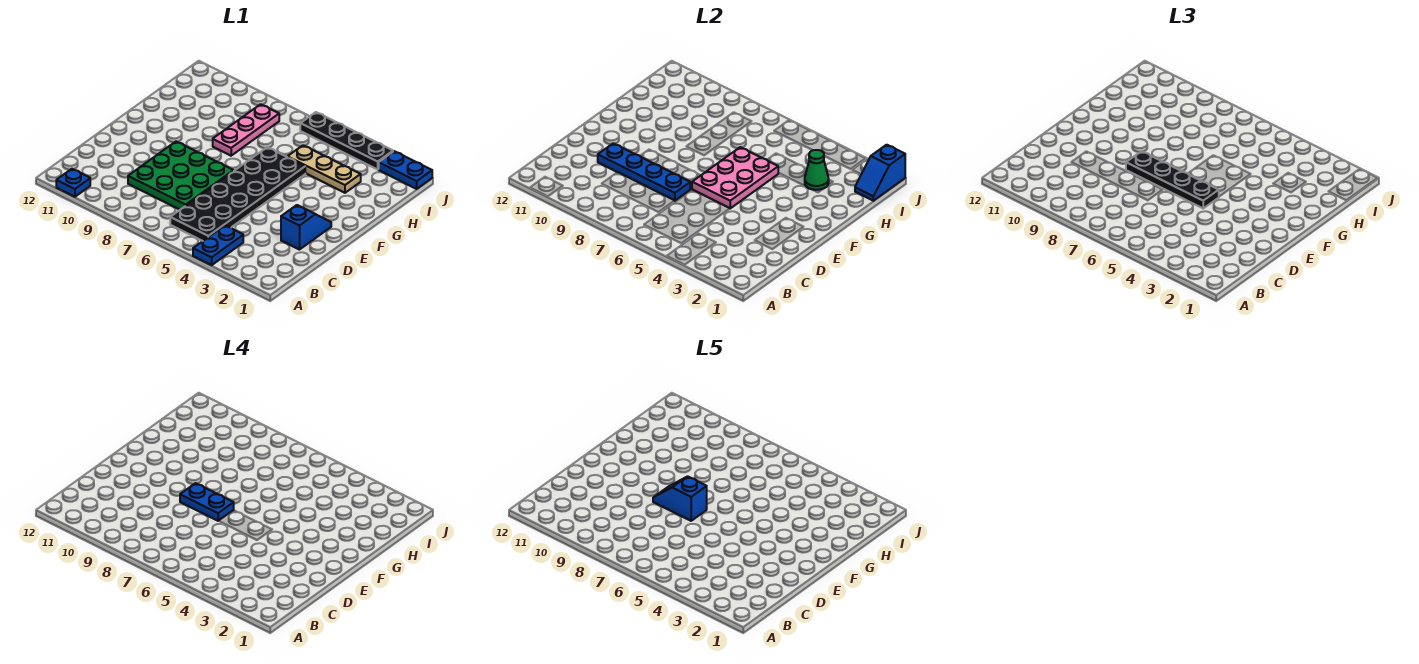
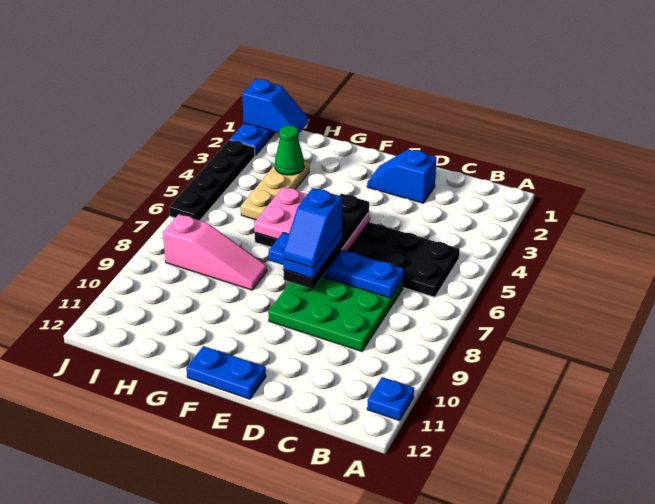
blue 1x2 plate [193,226,243,265] -> blue 1x2 plate moved to [186,346,266,399]
blue 1x4 plate [598,143,690,201] -> blue 1x4 plate turned to [269,232,404,298]
pink 1x3 plate [213,104,279,156] -> pink 1x3 slope [163,214,267,290]

